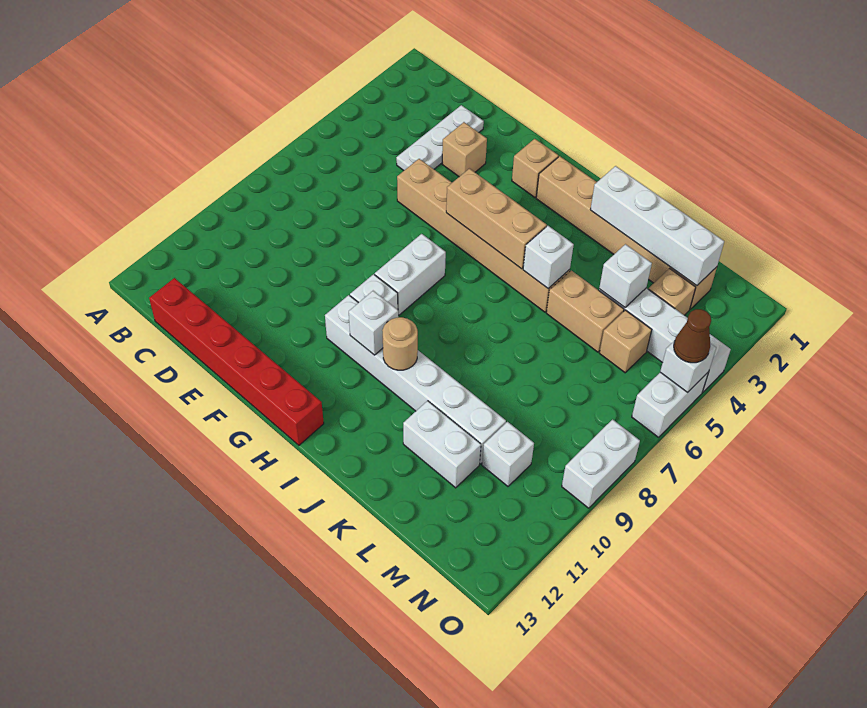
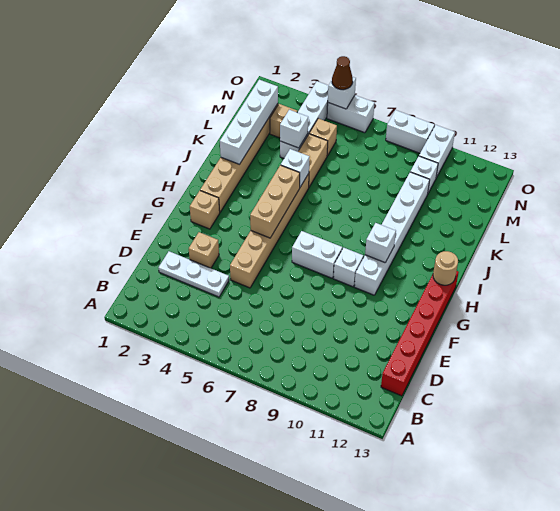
tan 1x1 round brick [382,317,418,370] -> tan 1x1 round brick moved to [433,251,458,285]
white 1x2 brick [403,401,481,488] -> white 1x2 brick moved to [419,125,455,178]

